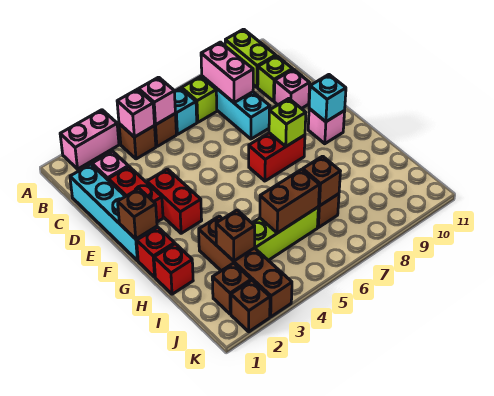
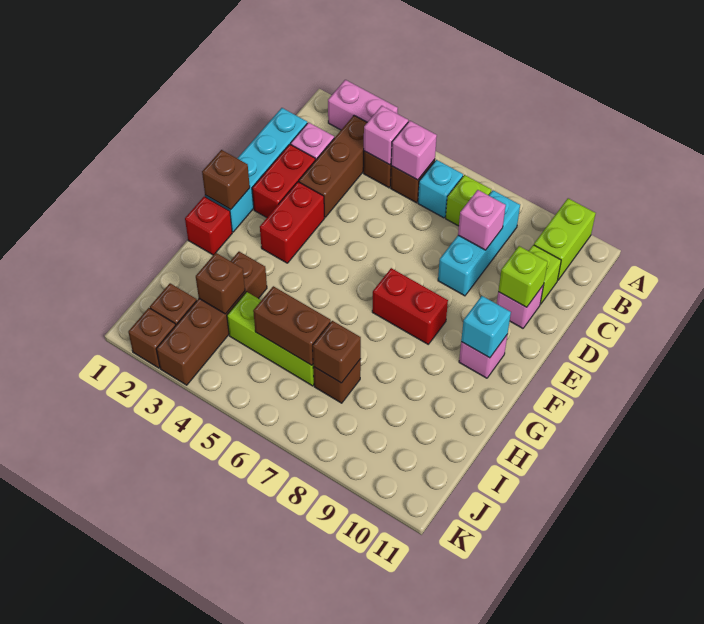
none -> brown 1x3 brick [299,116,367,217]
pink 1x2 brick [201,42,253,103] -> pink 1x1 brick [458,190,506,250]
lime 1x1 brick [269,99,306,146] -> lime 1x1 brick moved to [498,246,548,307]
red 1x1 brick [154,244,193,294] -> none

